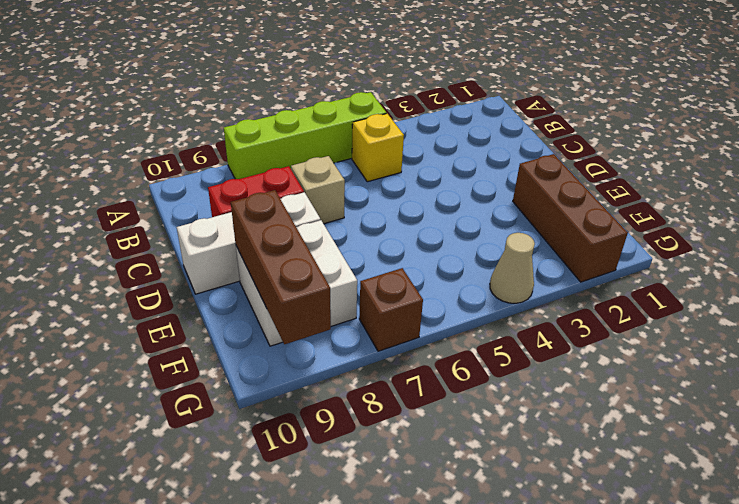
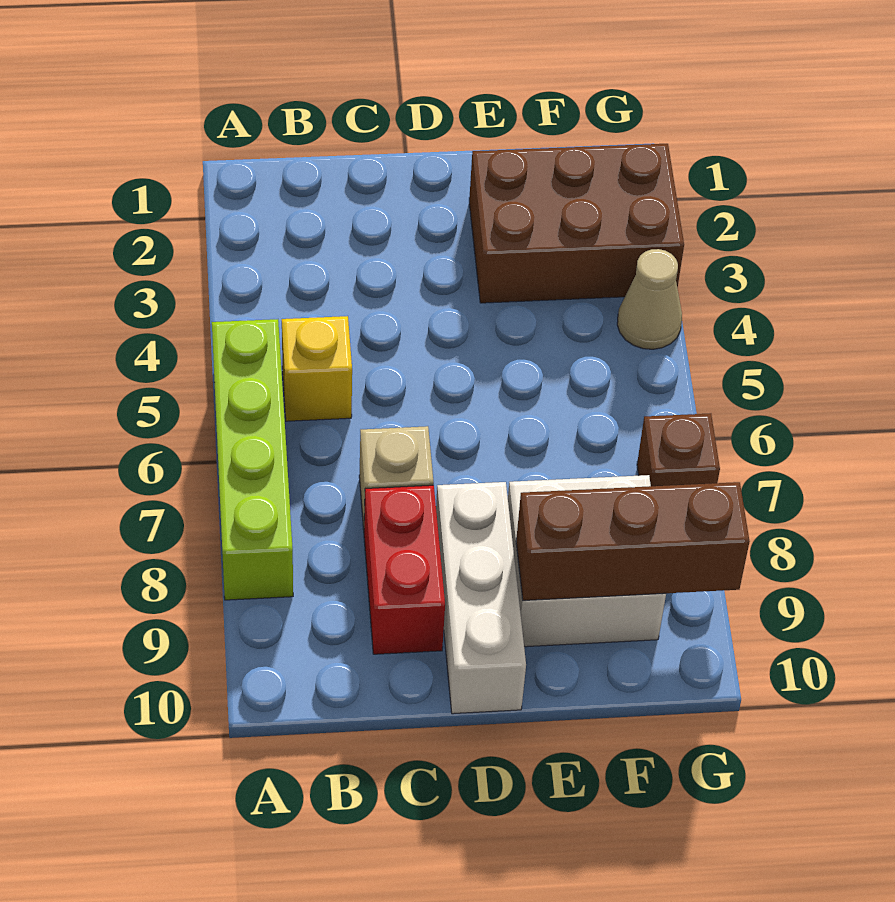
brown 1x3 brick [513,154,628,282] -> brown 2x3 brick [469,144,684,303]

